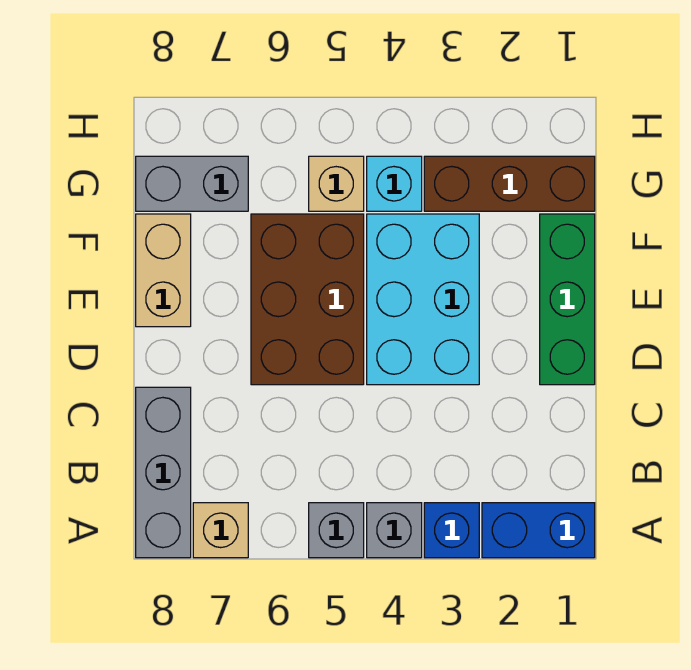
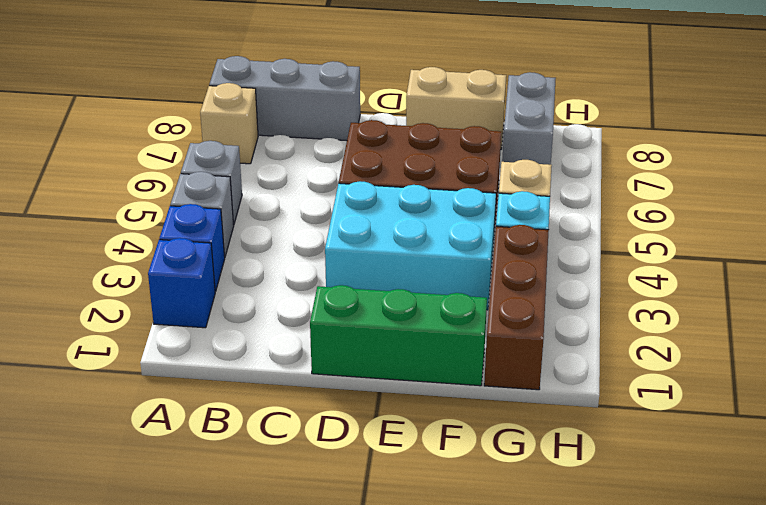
blue 1x2 brick [482,503,595,558] -> blue 1x1 brick [148,238,215,328]

